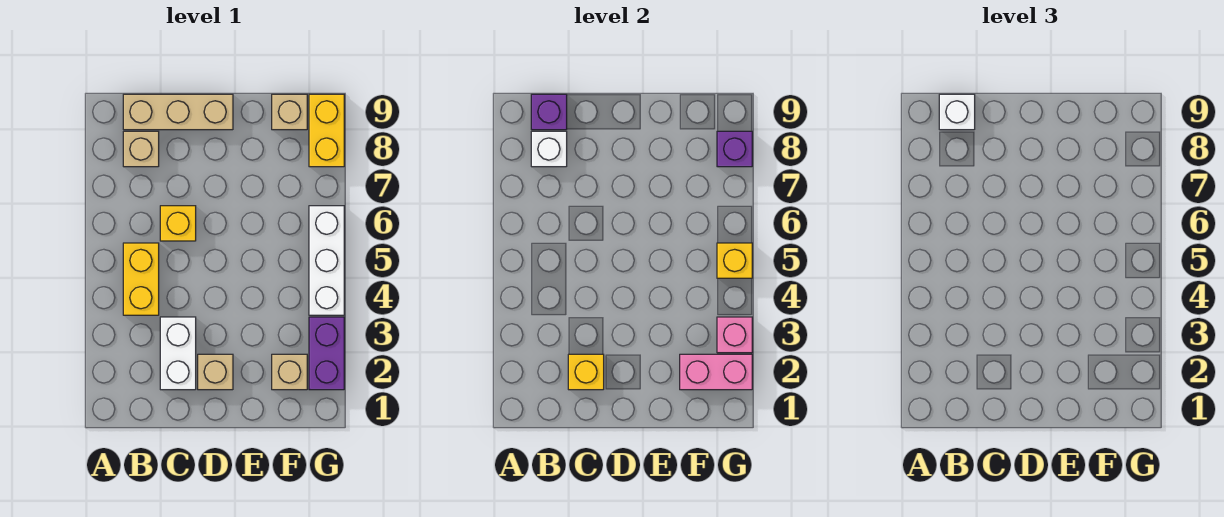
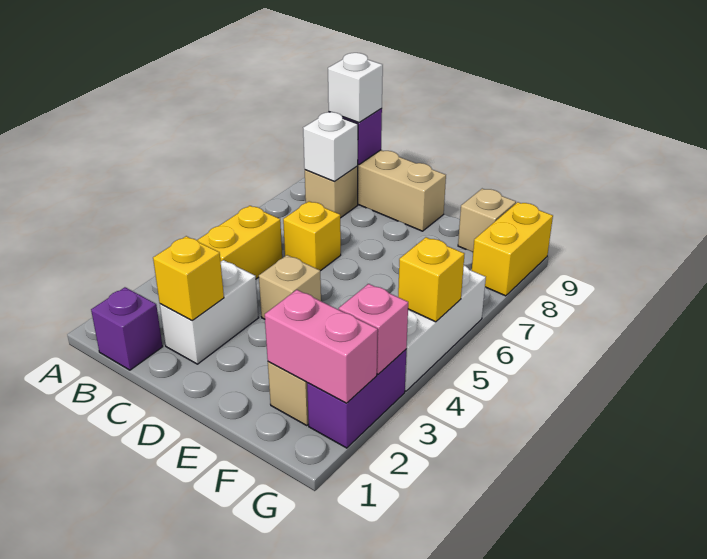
tan 1x1 brick [198,354,233,390] -> tan 1x1 brick moved to [259,255,321,319]
purple 1x1 brick [717,131,752,167] -> purple 1x1 brick moved to [91,287,163,370]

